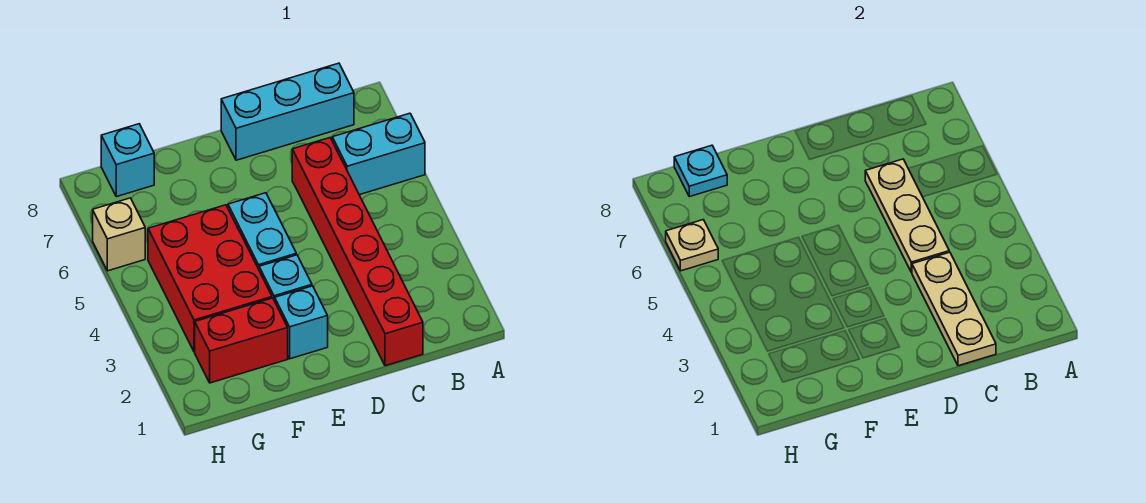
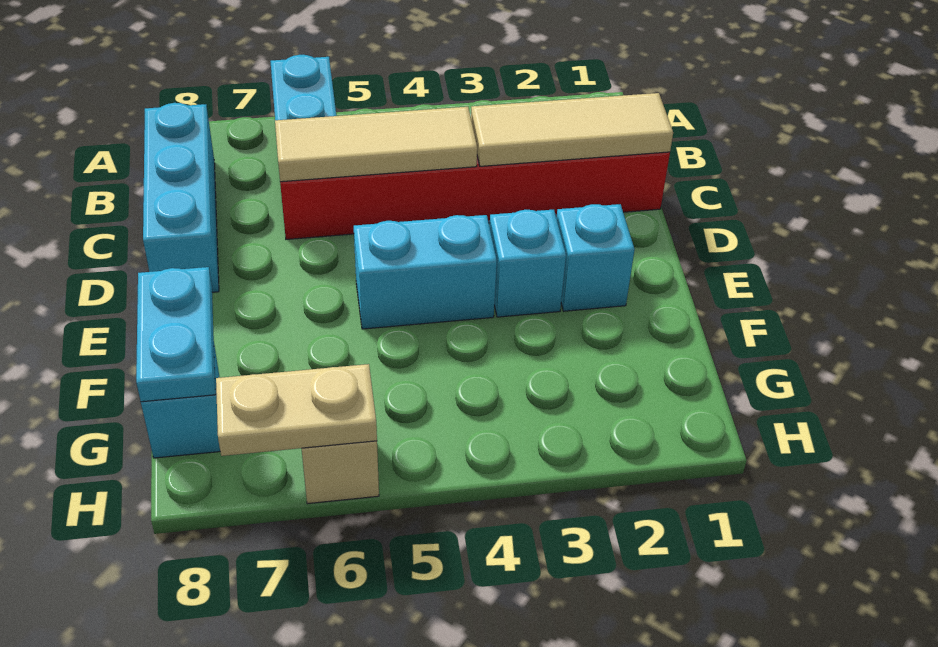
tan 1x3 plate [912,252,996,366] -> tan 1x3 tile [471,93,673,166]
tan 1x3 plate [865,159,949,272] -> tan 1x3 tile [275,107,477,182]
red 1x2 brick [195,298,288,383] -> none
red 2x3 brick [148,205,272,352] -> none
cyan 1x1 plate [674,145,727,197] -> cyan 1x2 plate [136,267,215,402]
tan 1x1 plate [666,220,718,271] -> tan 1x2 plate [216,364,377,456]

